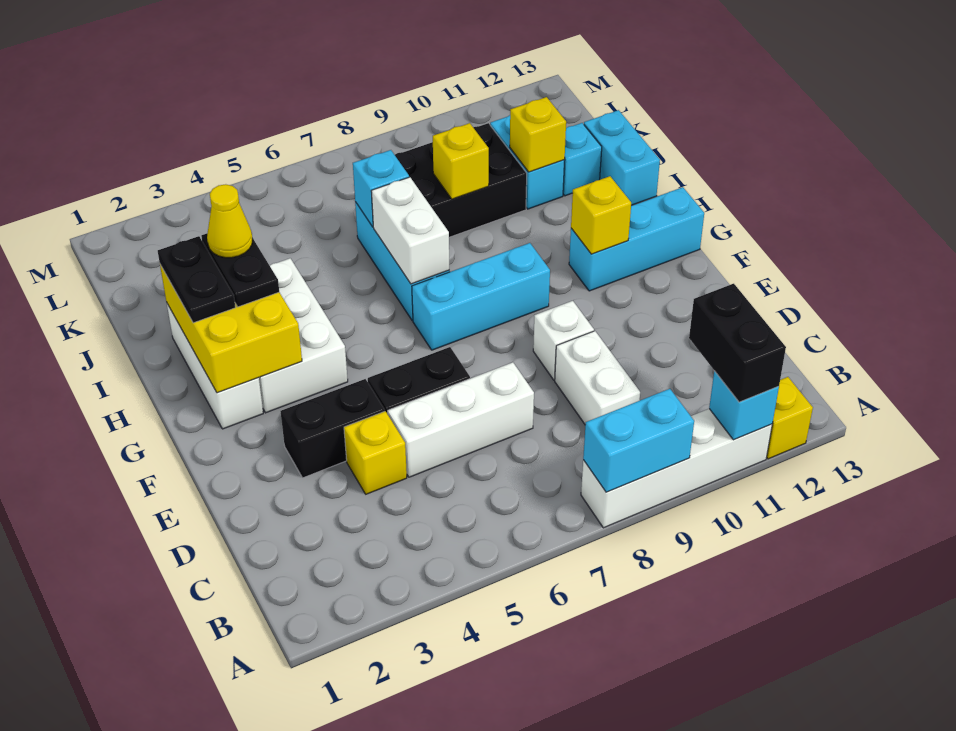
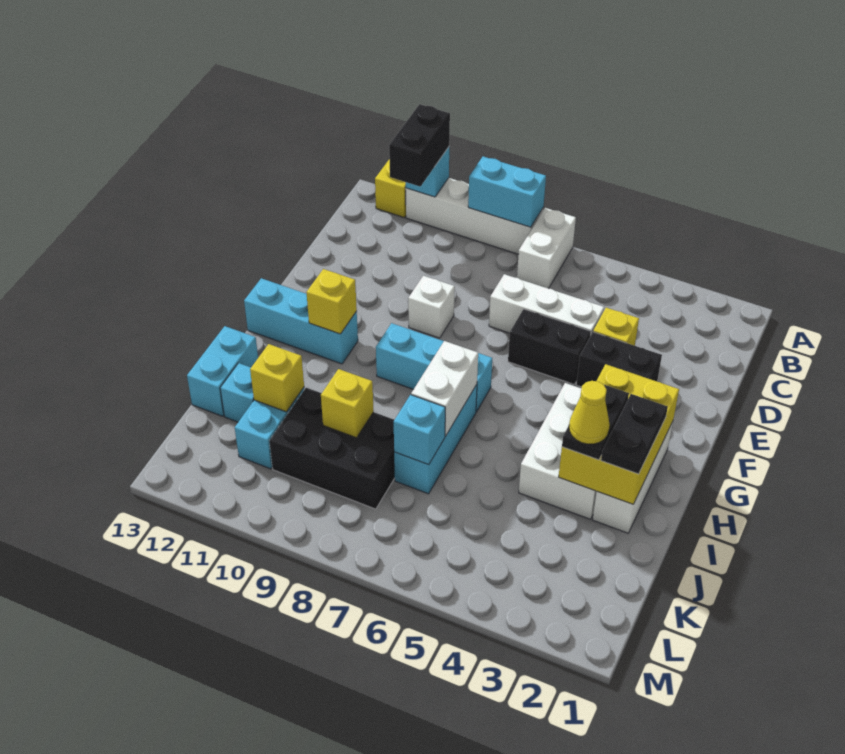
white 1x2 brick [555,331,640,425] -> white 1x2 brick moved to [517,208,576,289]

